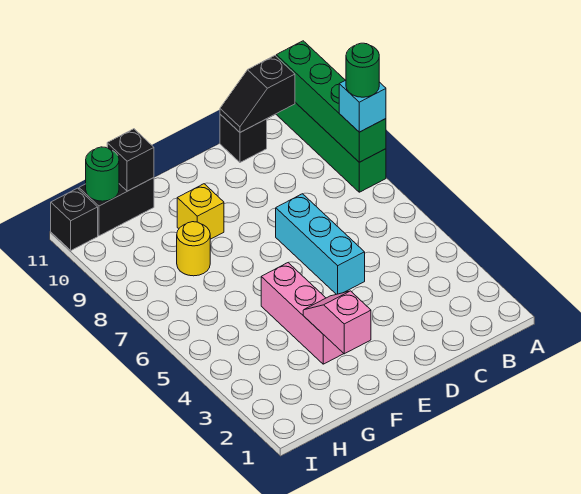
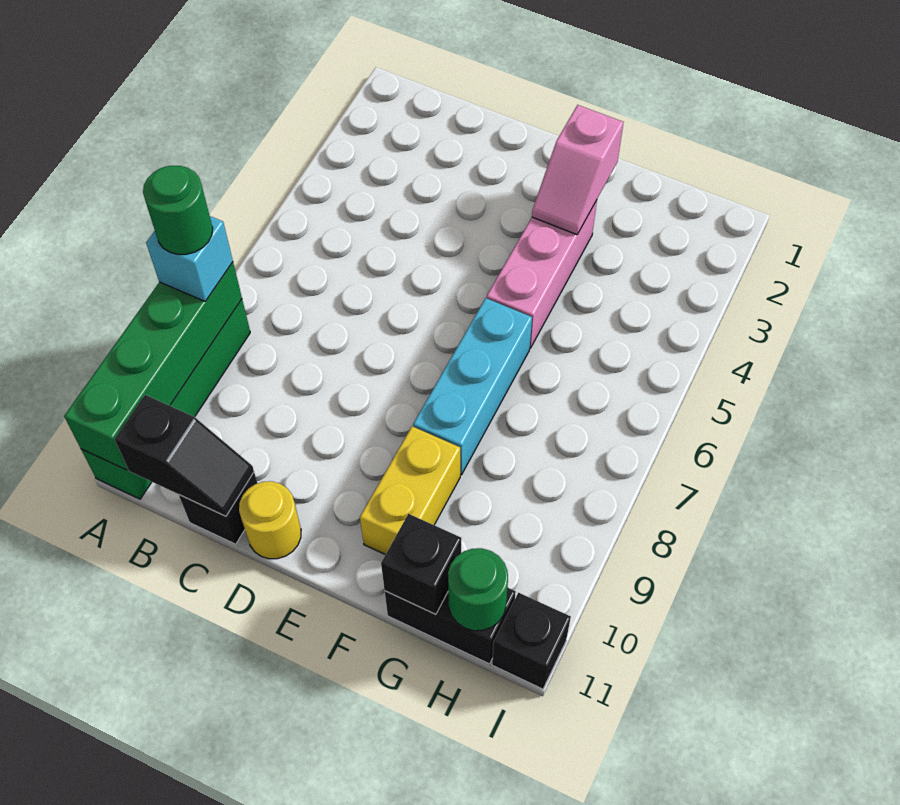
cyan 1x3 brick [276,194,365,294] -> cyan 1x3 brick moved to [413,298,532,475]
yellow 1x1 brick [177,184,224,239] -> yellow 1x2 brick [360,426,460,555]
yellow 1x1 round brick [177,222,210,276] -> yellow 1x1 round brick moved to [239,481,301,559]

